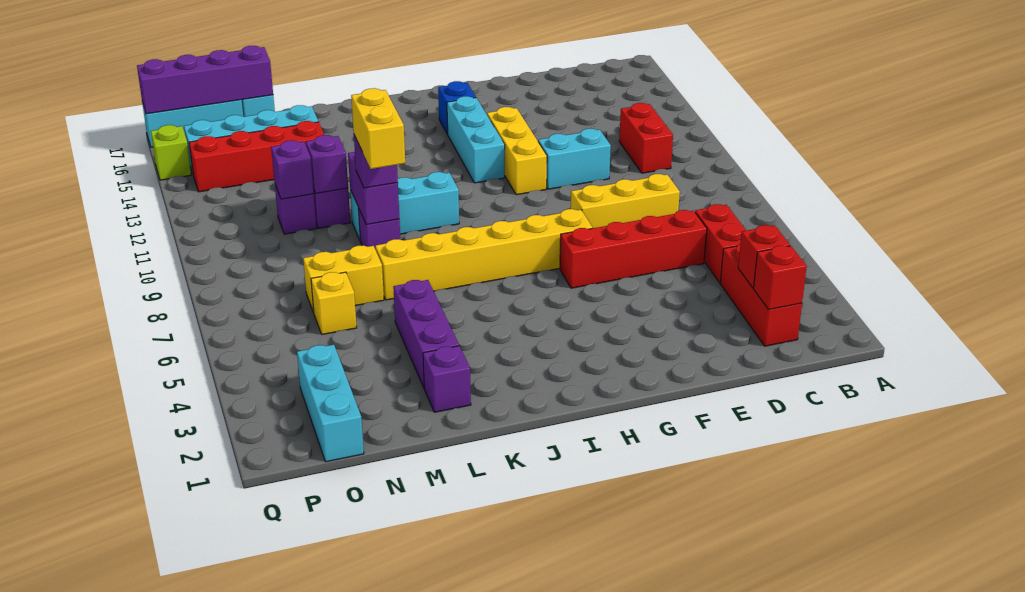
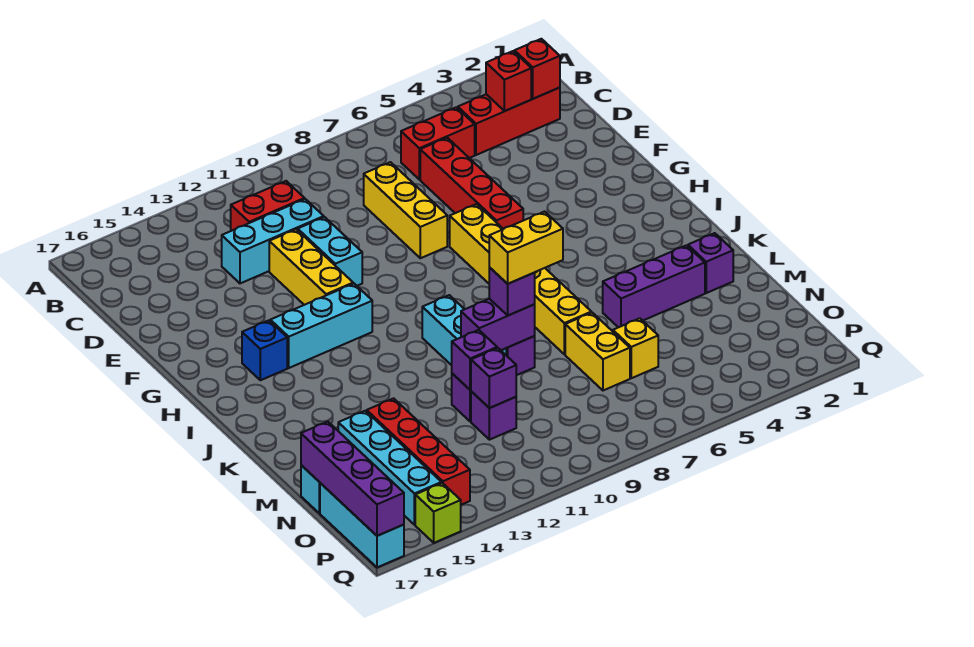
yellow 1x3 brick [487,107,547,195] -> yellow 1x3 brick turned to [269,229,353,305]
cyan 1x3 brick [297,345,364,462] -> cyan 1x3 brick moved to [222,199,324,283]

